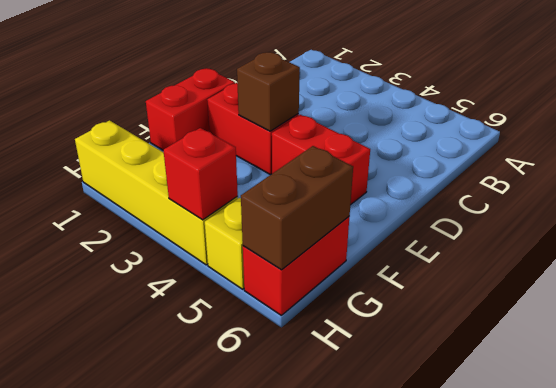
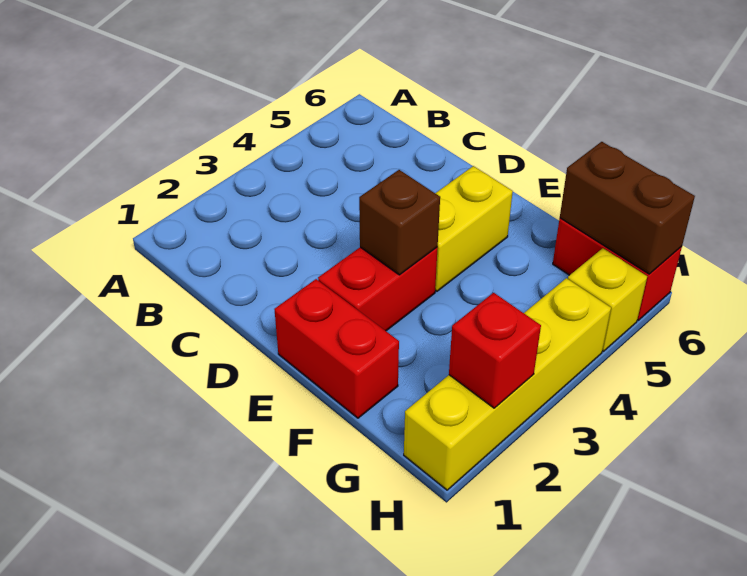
red 1x2 brick [272,115,370,205] -> yellow 1x2 brick [435,166,513,291]
red 1x1 brick [163,128,238,220] -> red 1x1 brick moved to [449,293,541,408]

